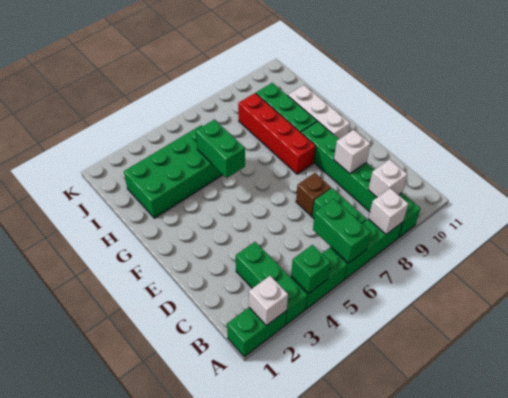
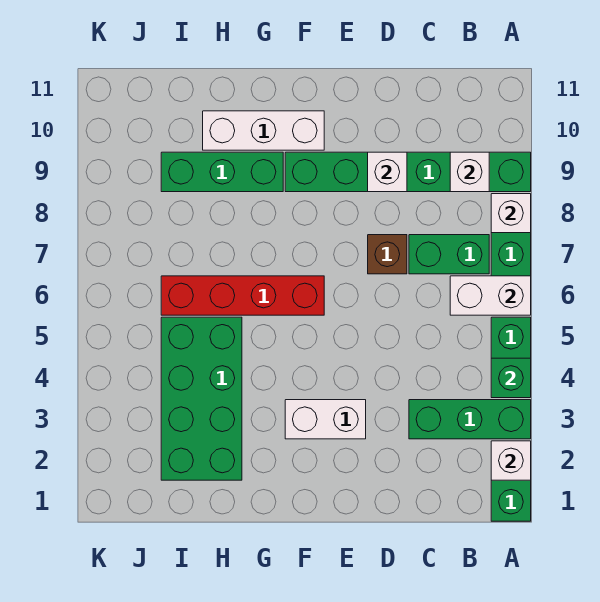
green 1x2 brick [313,199,371,263] -> white 1x2 brick [450,276,531,315]
none -> white 1x2 brick [285,400,366,439]
red 1x4 brick [238,93,316,174] -> red 1x4 brick moved to [161,276,324,315]
green 1x2 brick [196,120,245,178] -> none

